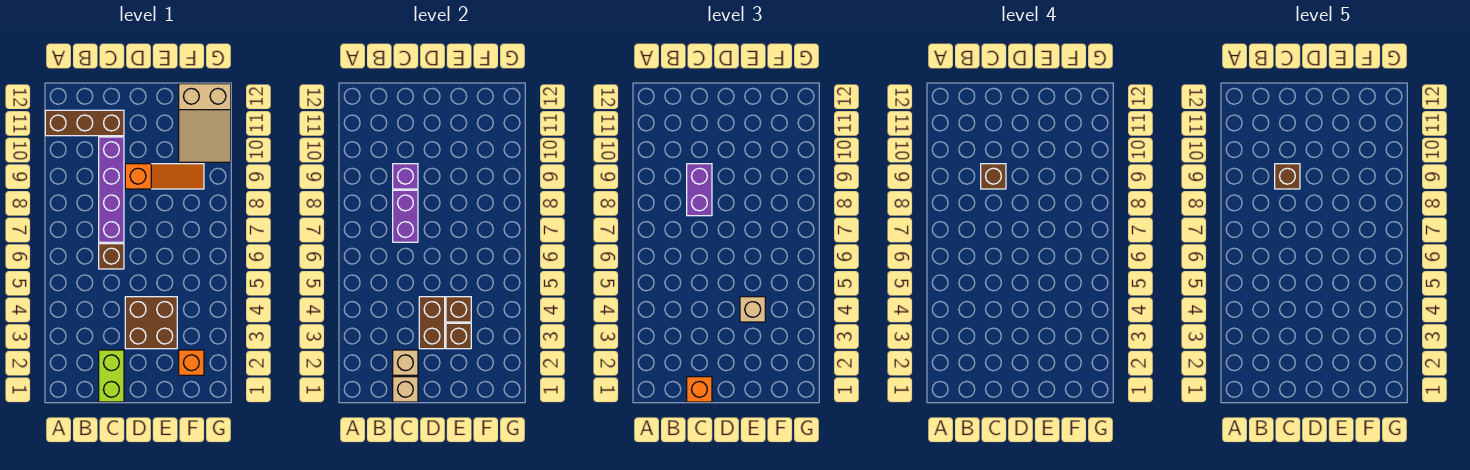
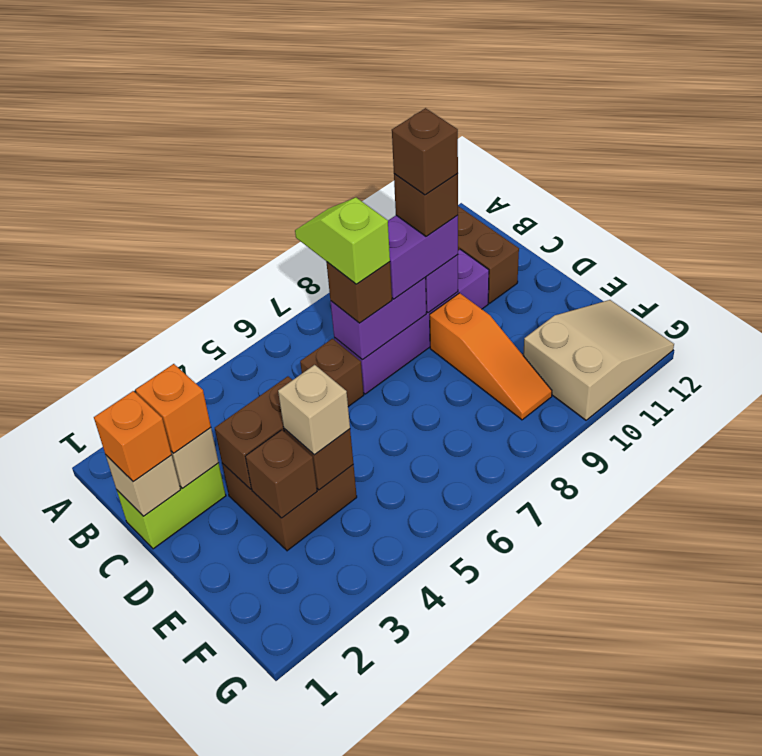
none -> lime 1x2 slope [295,198,390,284]
none -> brown 1x1 brick [327,262,392,323]
orange 1x1 brick [179,350,204,375] -> orange 1x1 brick moved to [135,364,211,453]
tan 2x3 slope [179,84,231,162] -> tan 2x3 slope turned to [523,300,674,420]

